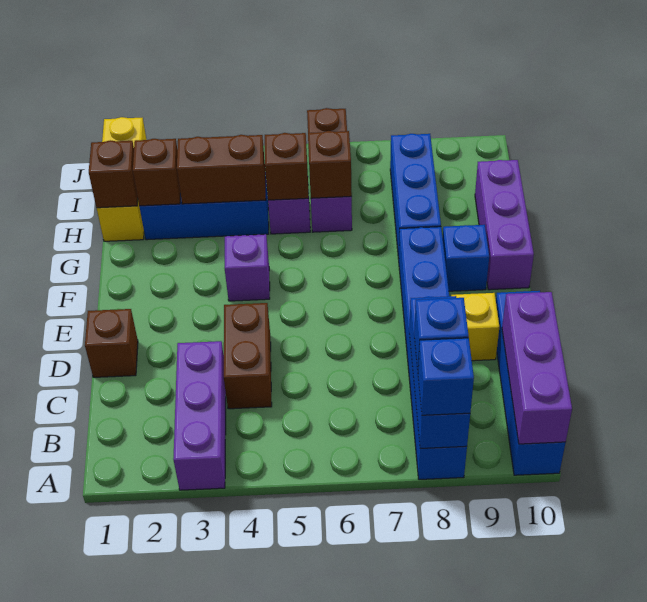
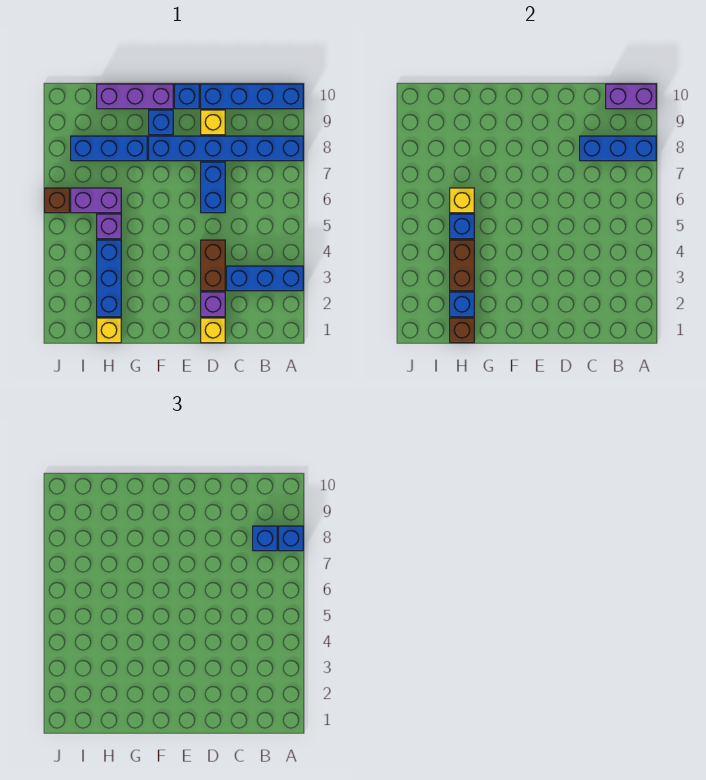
purple 1x3 brick [173,341,226,490] -> blue 1x3 brick [227,266,303,291]
purple 1x3 brick [502,292,572,444] -> purple 1x2 brick [606,84,656,109]
brown 1x2 brick [224,303,272,409] -> brown 1x2 brick turned to [201,240,225,291]
brown 1x1 brick [85,309,138,377] -> yellow 1x1 brick [201,318,225,343]
none -> blue 1x2 brick [201,162,225,213]
none -> blue 1x1 brick [175,84,199,109]
purple 1x1 brick [225,234,270,301] -> purple 1x1 brick moved to [201,292,225,317]
yellow 1x3 brick [97,117,147,241] -> yellow 1x1 brick [97,318,121,343]
brown 1x1 brick [133,139,180,206] -> blue 1x1 brick [450,292,474,317]
brown 1x1 brick [265,133,309,200] -> blue 1x1 brick [450,214,474,239]
brown 1x1 brick [308,131,352,198] -> yellow 1x1 brick [450,188,474,213]

